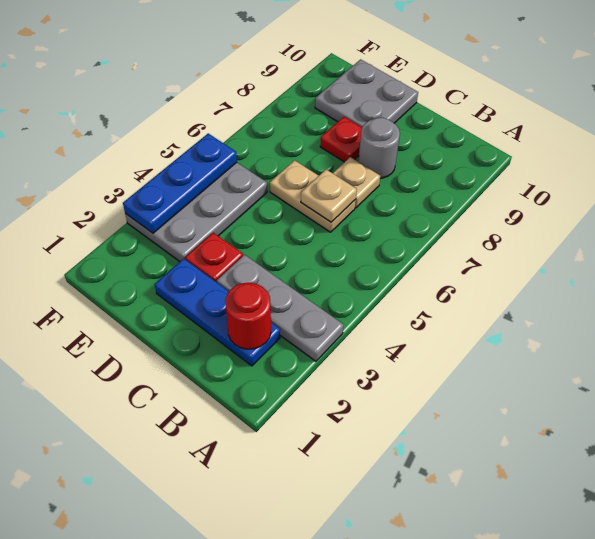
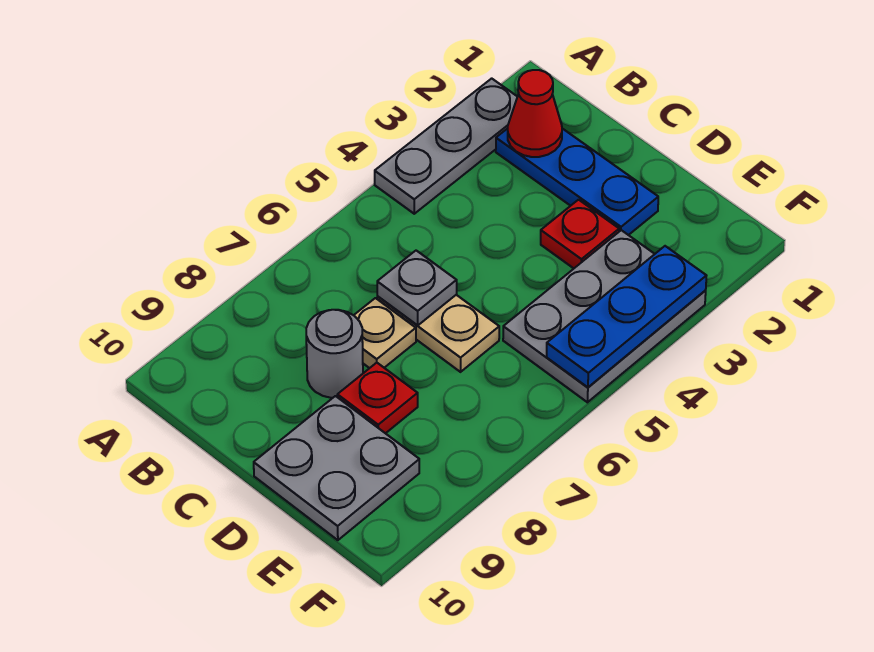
grey 1x3 plate [217,255,344,361] -> grey 1x3 plate turned to [375,78,517,214]
red 1x1 round brick [225,283,271,349] -> red 1x1 cone [508,70,562,157]
tan 1x1 plate [301,170,357,222] -> grey 1x1 plate [377,251,457,325]

